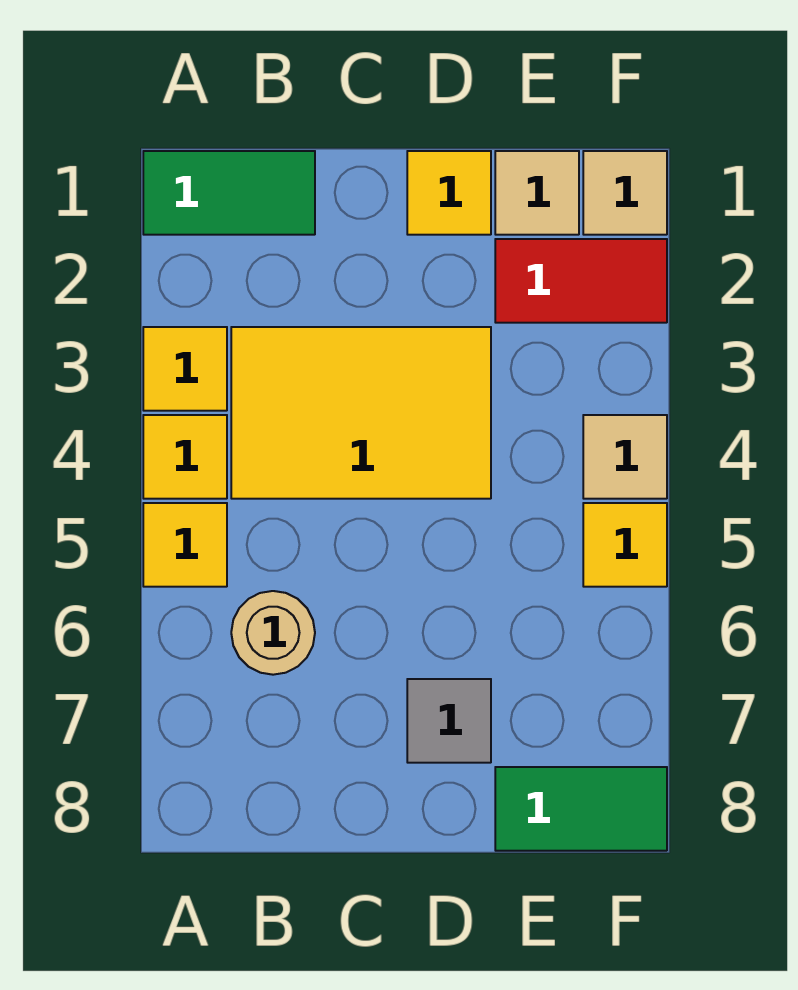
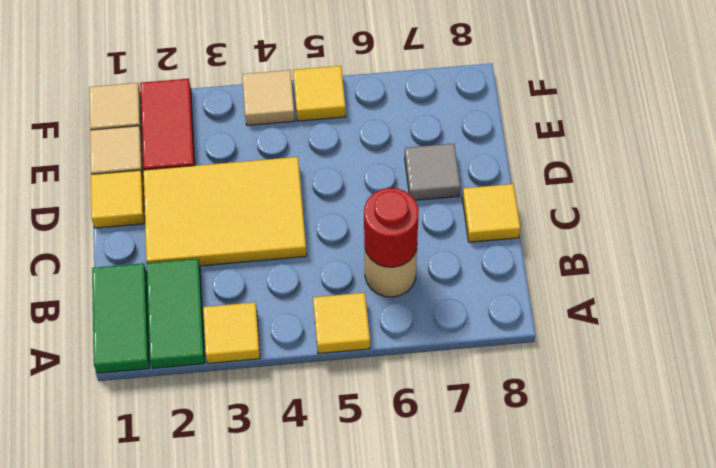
yellow 1x1 tile [143,415,227,499] -> yellow 1x1 tile moved to [462,184,520,242]
yellow 2x3 tile [231,327,491,499] -> yellow 2x3 tile turned to [143,157,307,266]
none -> red 1x1 round brick [364,188,419,267]
green 1x2 tile [495,767,667,851] -> green 1x2 tile moved to [146,259,205,368]

